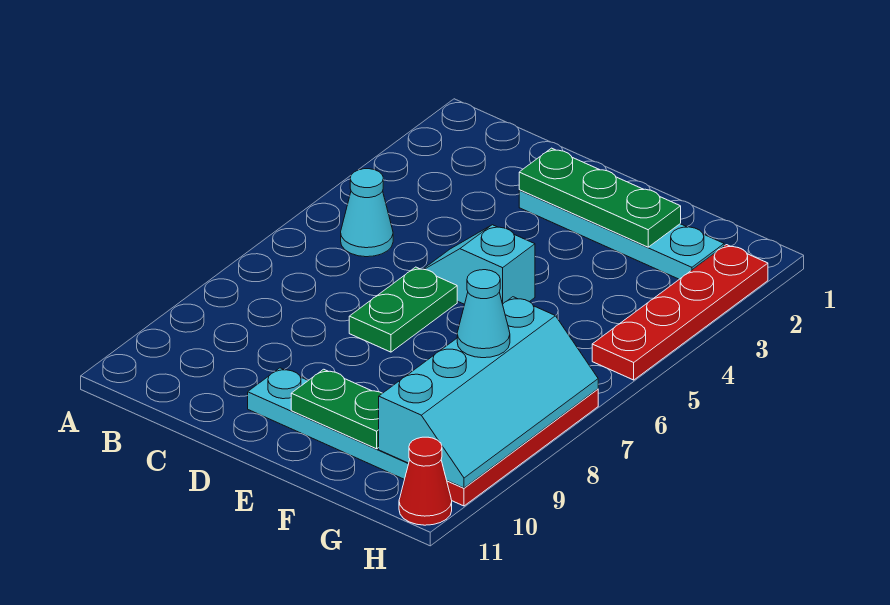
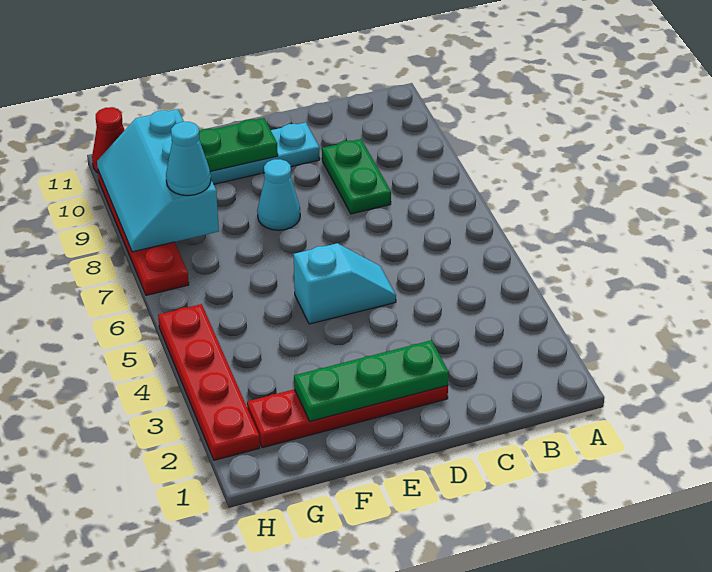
cyan 1x1 cone [341,169,393,257] -> cyan 1x1 cone moved to [257,159,300,230]
cyan 1x4 plate [519,190,724,279] -> red 1x4 plate [247,385,448,448]
green 1x2 plate [349,267,457,352] -> green 1x2 plate moved to [322,139,391,214]
cyan 2x4 slope [379,297,598,488] -> cyan 2x3 slope [97,109,219,252]

